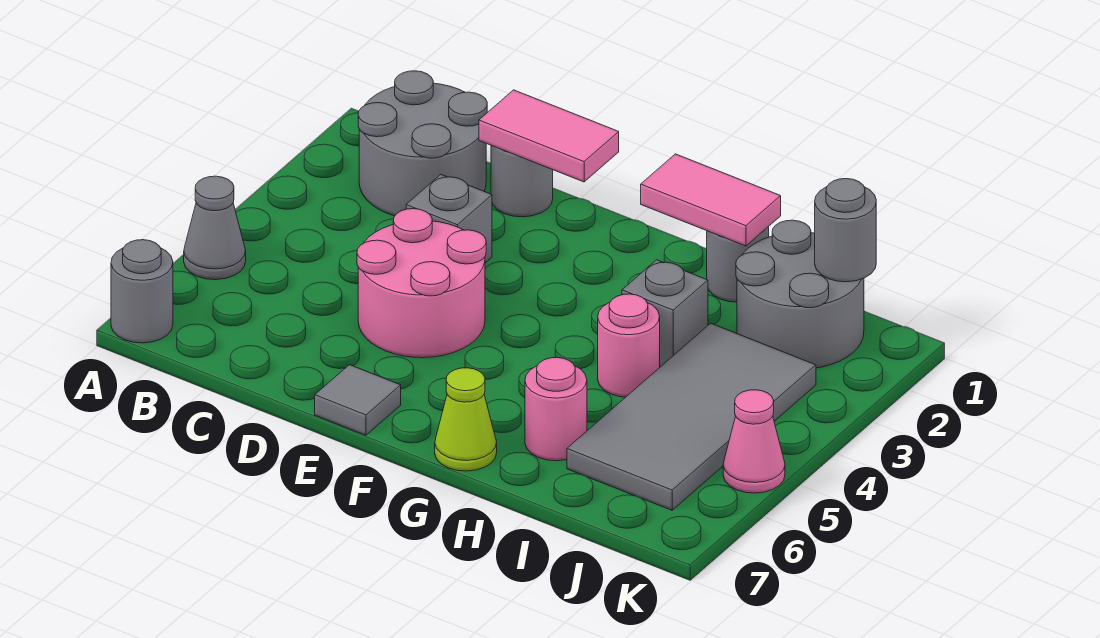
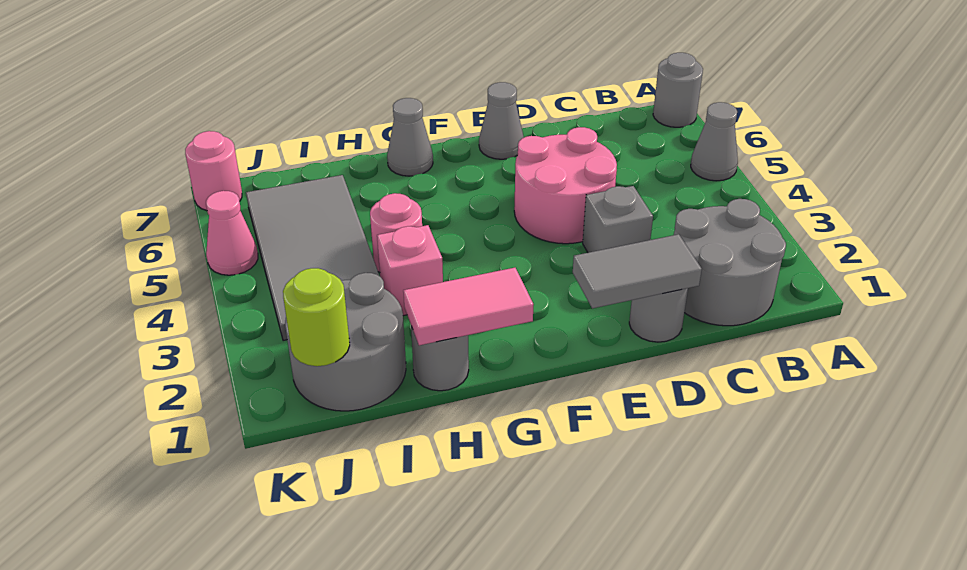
pink 1x2 tile [479,90,619,182] -> grey 1x2 tile [573,234,702,308]
grey 1x1 tile [315,365,401,435] -> grey 1x1 cone [479,82,524,159]
lime 1x1 cone [435,368,497,471] -> grey 1x1 cone [387,98,433,176]
grey 1x1 brick [622,260,708,367] -> pink 1x1 brick [377,225,443,316]
pink 1x1 round brick [525,357,587,461] -> pink 1x1 round brick moved to [185,131,242,211]
grey 1x1 round brick [815,179,876,282] -> lime 1x1 round brick [283,268,350,366]

